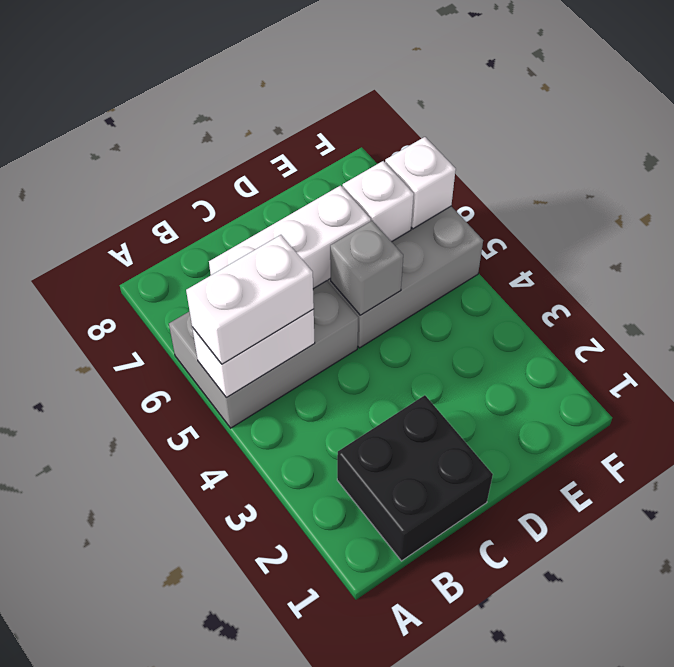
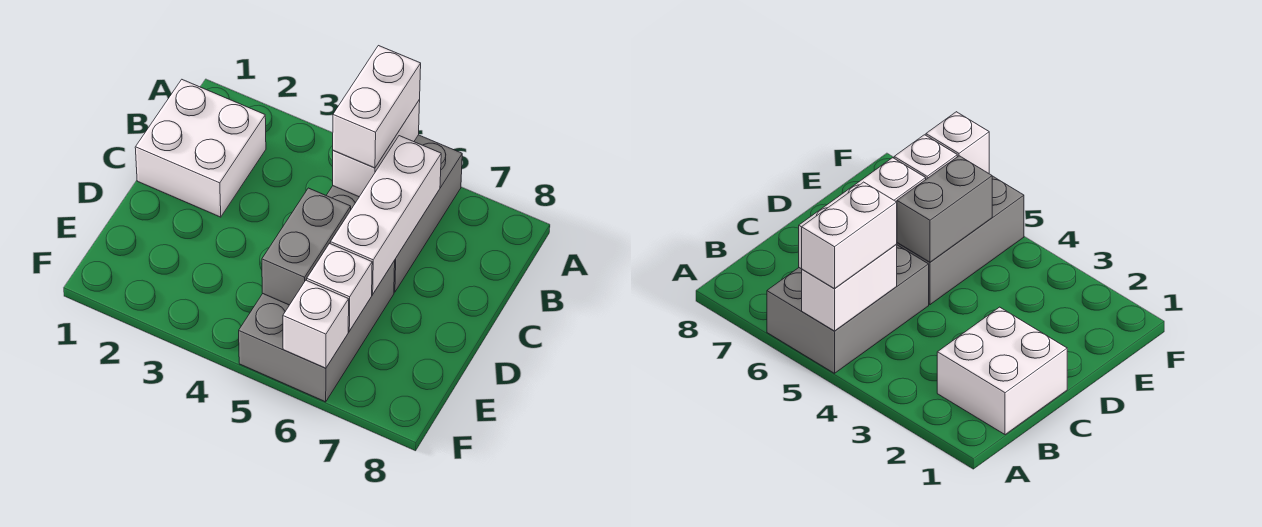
black 2x2 brick [337,395,493,561] -> white 2x2 brick [135,80,266,217]
grey 1x1 brick [330,221,403,315] -> grey 1x2 brick [262,188,351,305]

